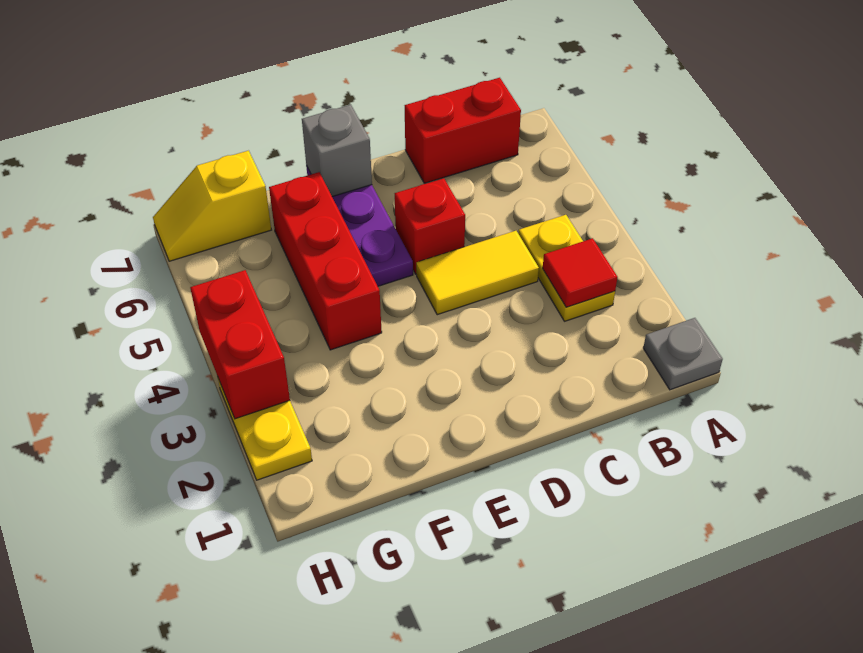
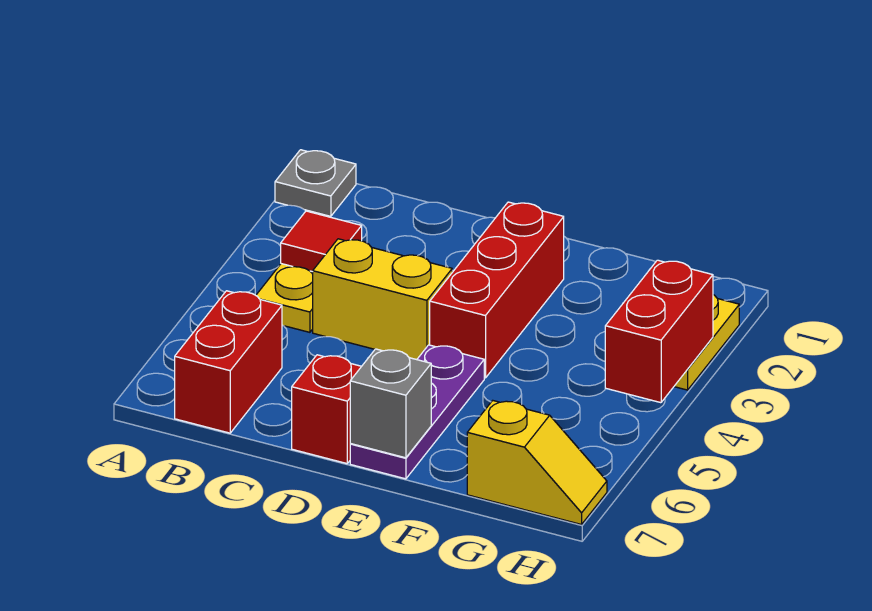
red 1x2 brick [405,78,521,183] -> red 1x2 brick turned to [175,291,282,433]
yellow 1x2 tile [416,231,539,315] -> yellow 1x2 brick [313,239,452,360]
red 1x1 brick [395,178,465,274] -> red 1x1 brick moved to [292,355,362,464]
red 1x3 brick [269,172,382,350] -> red 1x3 brick moved to [430,202,564,378]

